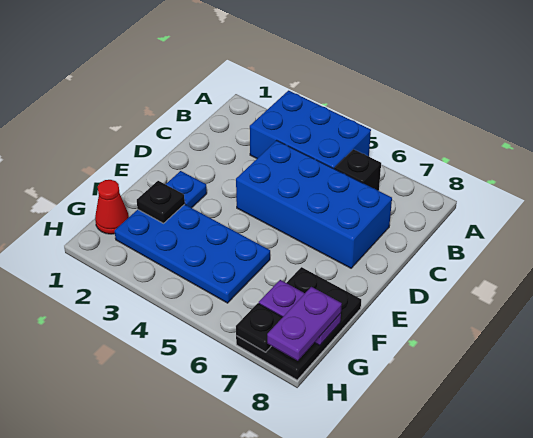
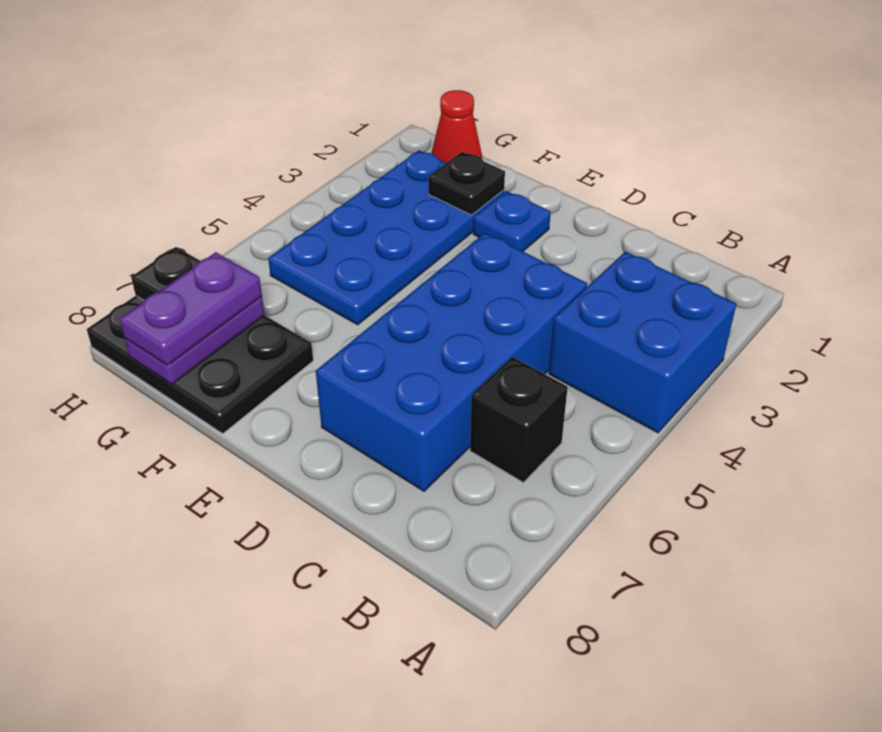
blue 2x3 brick [250,91,371,169] -> blue 2x2 brick [549,252,736,433]
purple 1x2 plate [267,287,342,361] -> purple 1x2 plate turned to [120,252,262,365]

